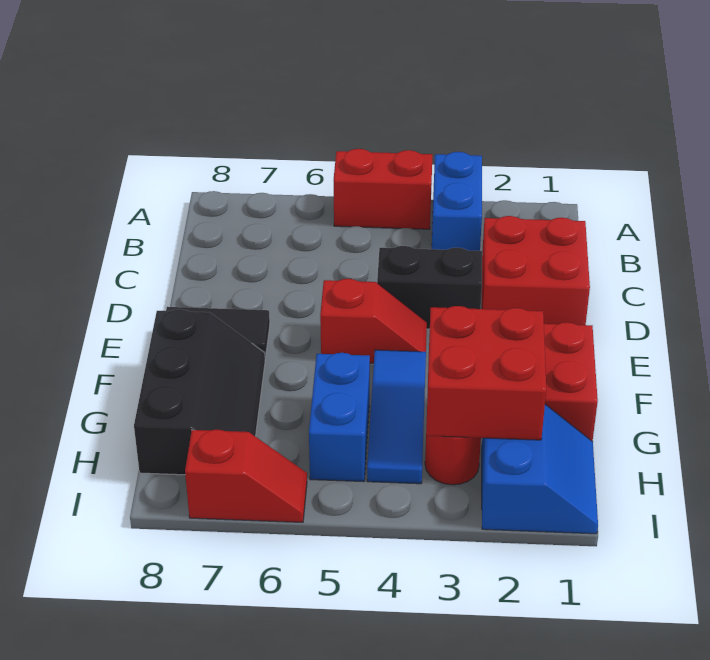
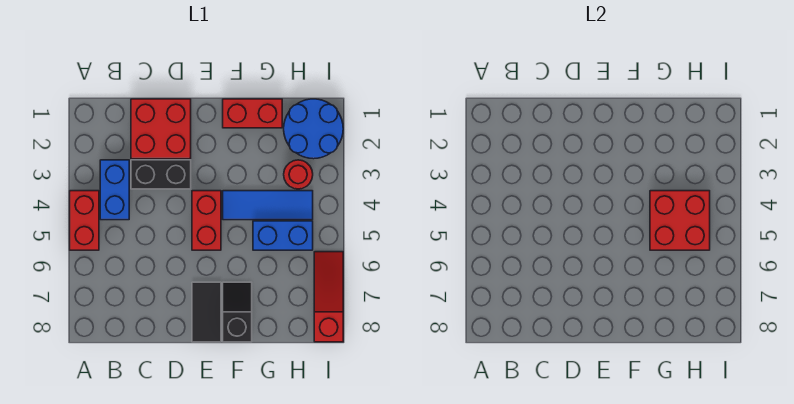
blue 1x2 brick [432,152,482,251] -> blue 1x2 brick turned to [100,160,129,220]
black 1x2 brick [377,246,482,329] -> black 1x2 brick turned to [131,160,191,189]
red 1x2 slope [320,279,427,363] -> red 1x2 brick [192,191,221,250]
black 2x3 slope [134,309,265,475] -> black 1x2 slope [223,282,252,342]
red 2x2 brick [426,306,546,440] -> red 2x2 brick moved to [650,191,710,250]
blue 2x2 slope [482,404,598,534] -> blue 2x2 round brick [284,99,343,159]
red 1x2 slope [185,430,307,522] -> red 1x3 slope [314,252,343,342]

